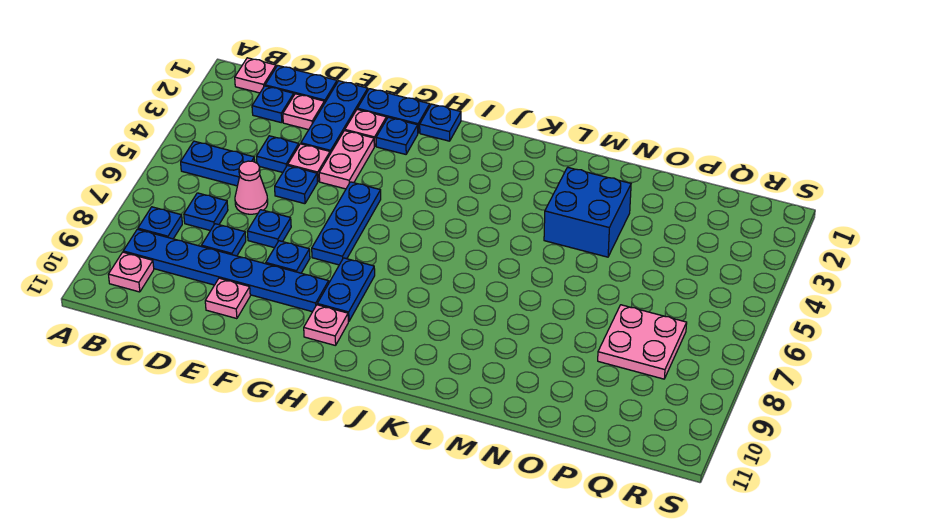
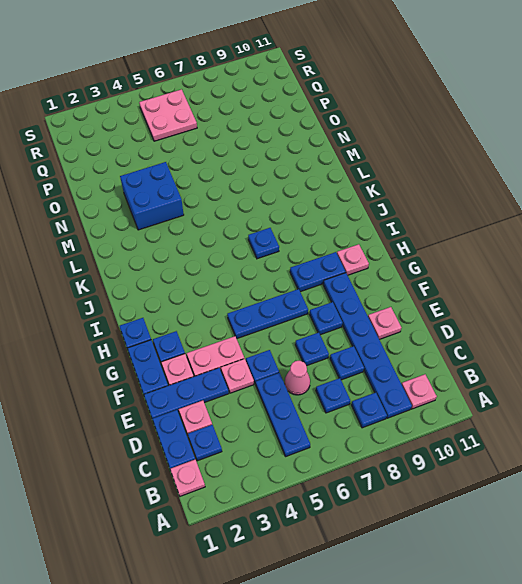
blue 1x2 plate [181,141,255,186] -> blue 1x3 plate [256,373,310,457]
blue 1x1 plate [257,136,299,172] -> blue 1x1 plate moved to [248,228,279,259]
pink 2x2 plate [598,305,687,379] -> pink 2x2 plate moved to [139,89,197,141]

